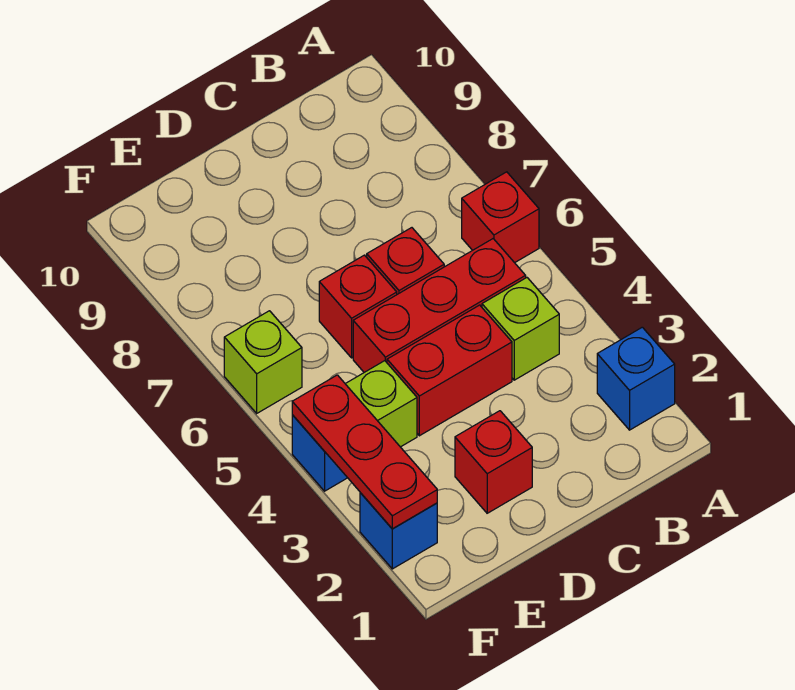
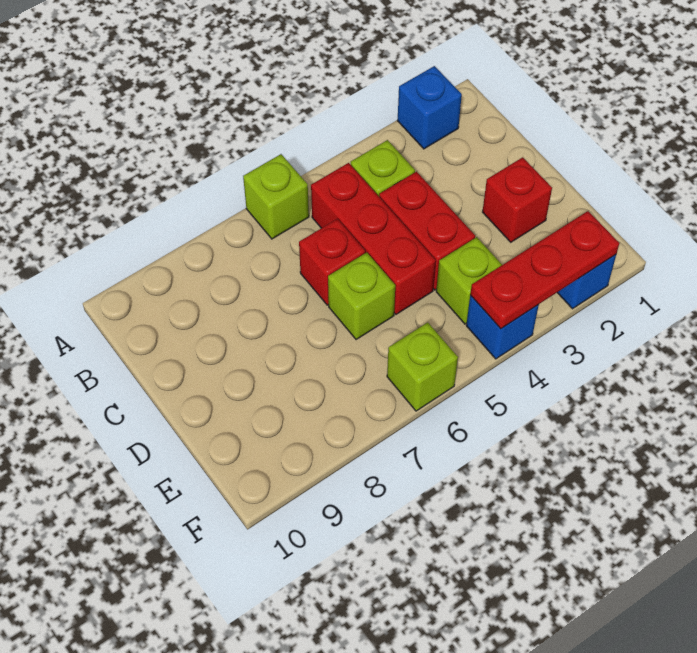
red 1x1 brick [462,172,539,263] -> lime 1x1 brick [243,154,309,239]
red 1x1 brick [319,255,397,358] -> lime 1x1 brick [328,252,395,340]

